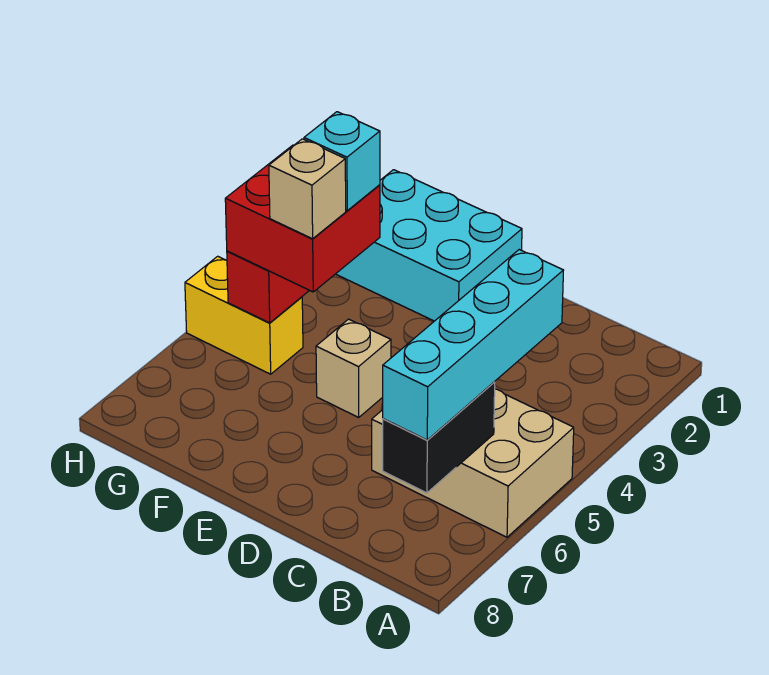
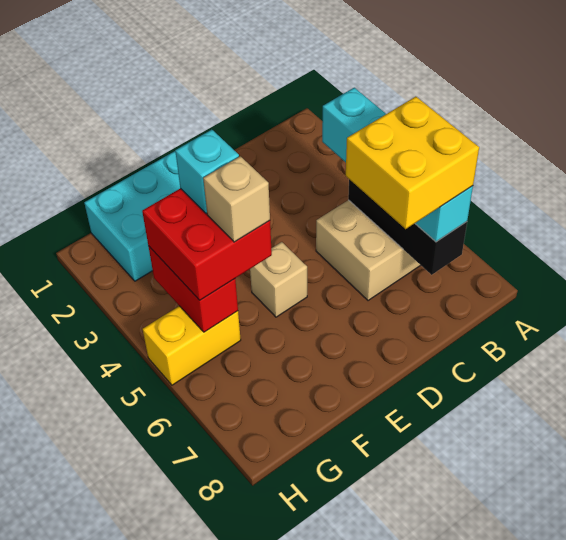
black 1x2 brick [383,382,495,493] -> black 1x3 brick [348,179,467,275]
none -> yellow 2x2 brick [346,97,479,229]

